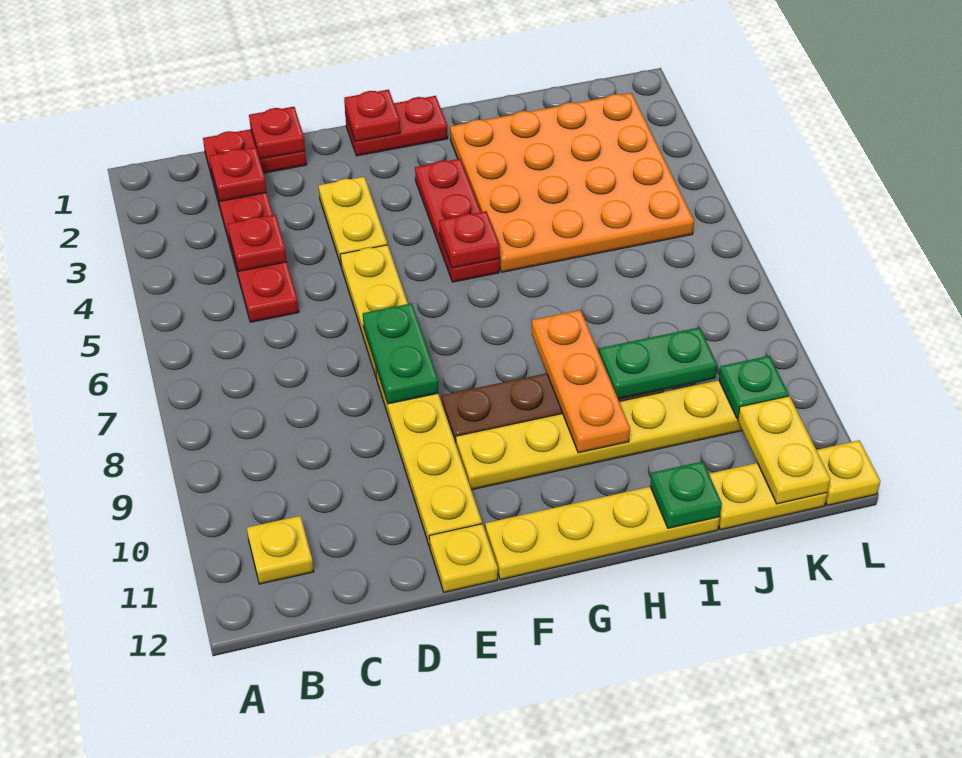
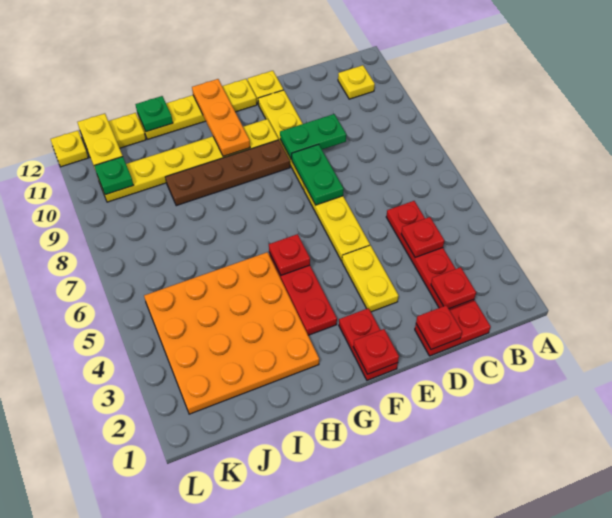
red 1x2 plate [345,96,448,156] -> red 1x2 plate turned to [339,308,398,380]
orange 1x3 plate [532,310,630,453] -> orange 1x3 plate moved to [192,79,250,156]
green 1x2 plate [599,327,717,399] -> green 1x2 plate moved to [280,114,346,160]

